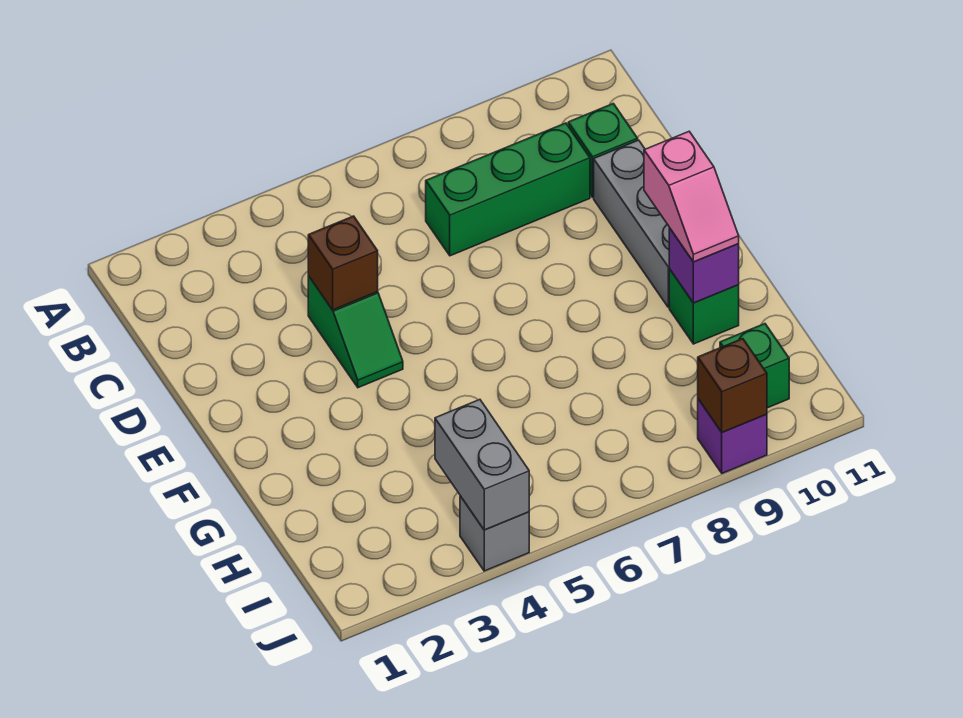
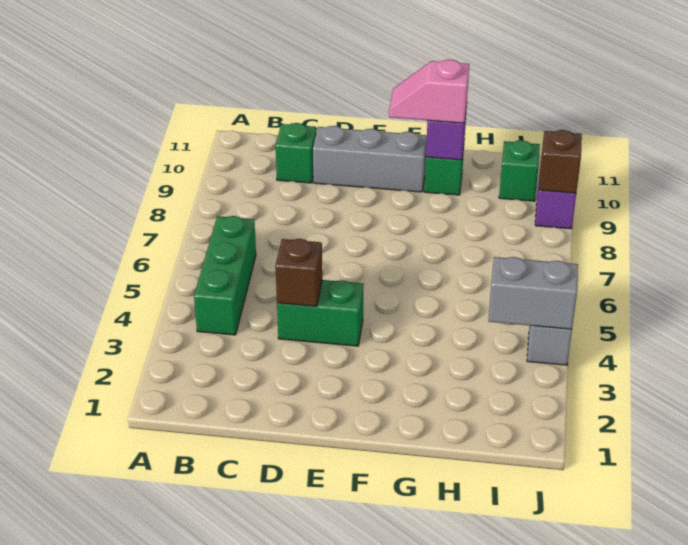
green 1x3 brick [426,123,590,256] -> green 1x3 brick moved to [194,216,256,335]
green 1x2 slope [308,276,403,388] -> green 1x2 brick [277,280,364,346]
pink 1x2 slope [644,132,739,262] -> pink 1x2 slope turned to [389,60,469,123]

